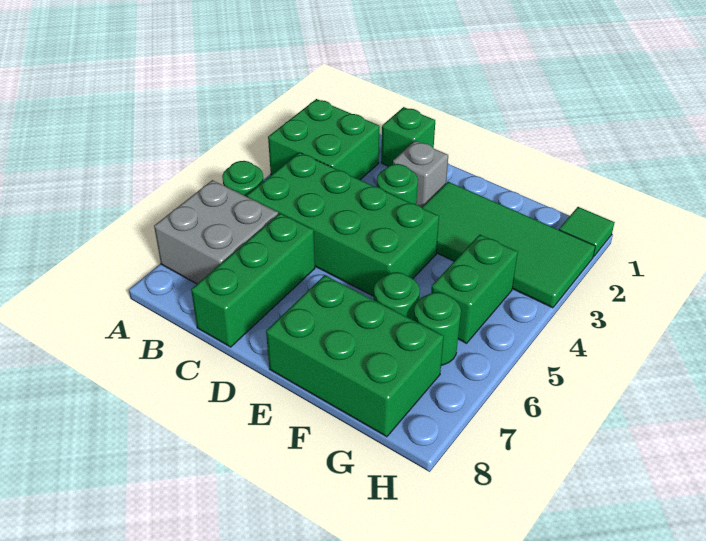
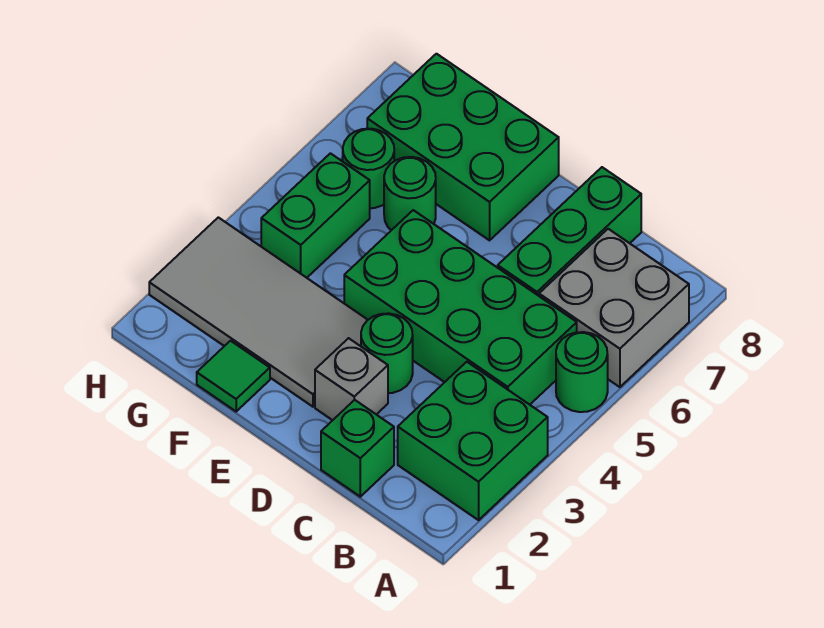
green 2x4 tile [421,182,595,308] -> grey 2x4 tile [149,217,367,407]
green 1x1 tile [559,207,615,257] -> green 1x1 tile moved to [197,341,270,411]

